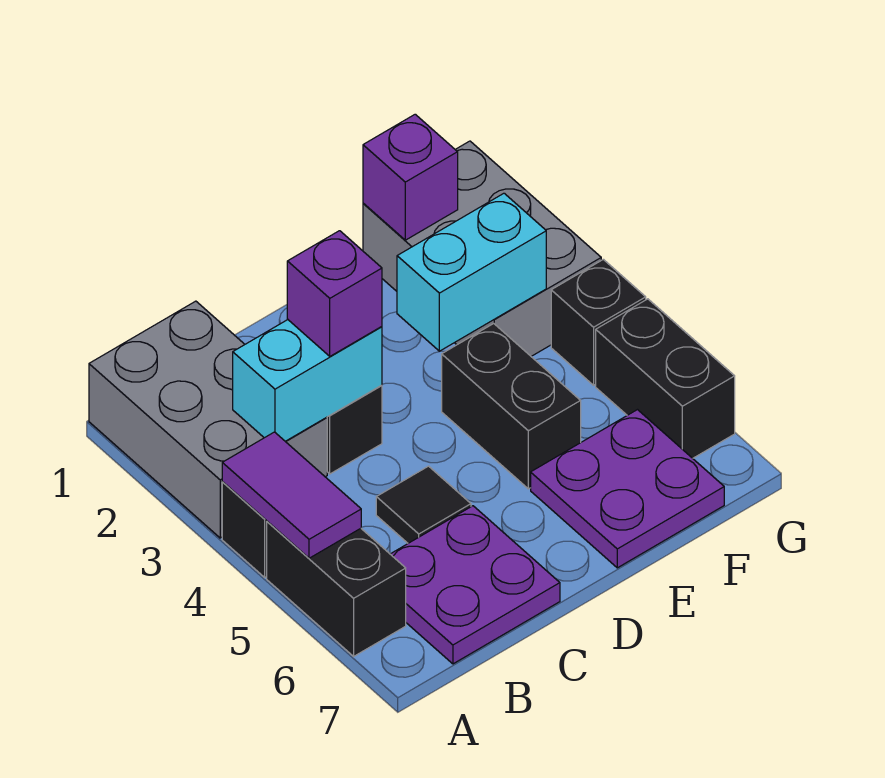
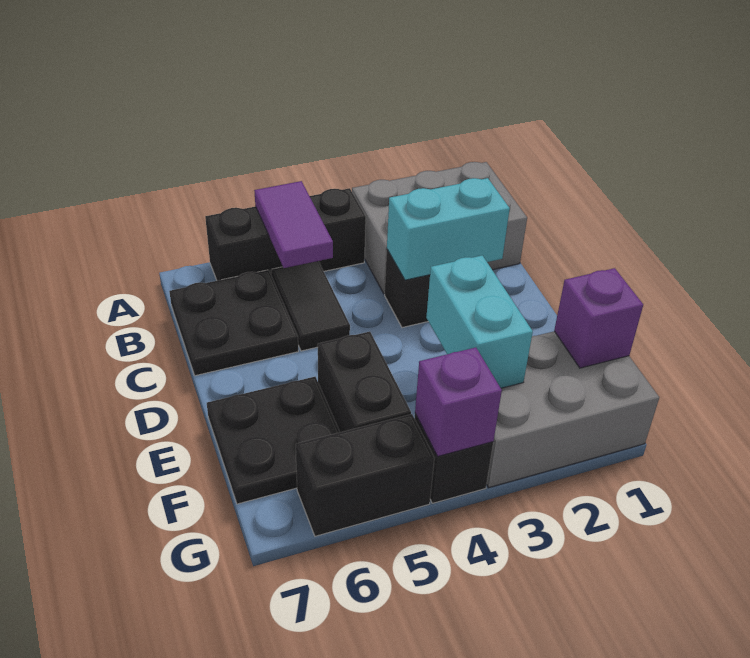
purple 1x2 tile [222,432,361,558] -> purple 1x2 tile turned to [254,181,333,268]
cyan 1x2 brick [233,320,382,441] -> cyan 1x2 brick turned to [387,178,510,280]
purple 2x2 plate [391,506,560,664] -> black 2x2 plate [169,270,298,376]
purple 1x1 brick [287,231,382,356] -> purple 1x1 brick moved to [415,347,502,456]
black 1x1 tile [376,466,471,543] -> black 1x2 tile [271,261,350,351]
black 1x2 brick [442,324,581,489] -> black 1x2 brick turned to [318,332,411,432]
purple 2x2 plate [531,410,724,568] -> black 2x2 plate [207,377,340,504]

